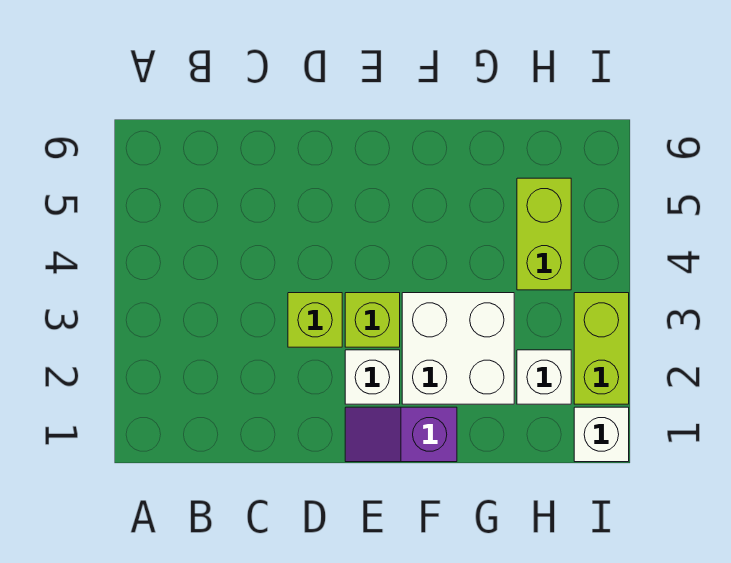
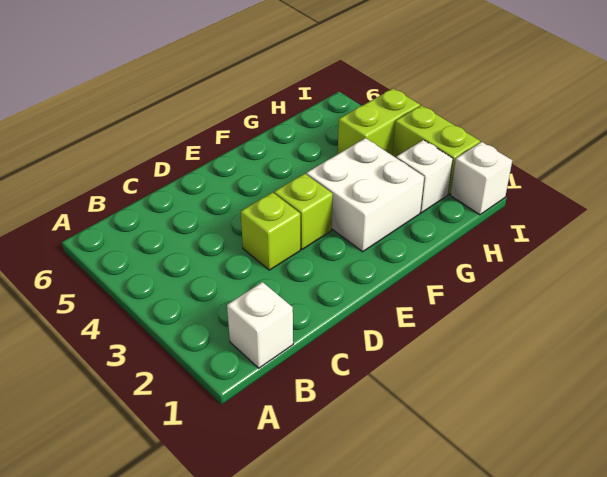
purple 1x2 slope [345,407,457,462] -> none
white 1x1 brick [345,350,400,404] -> white 1x1 brick moved to [227,282,293,368]
lime 1x2 brick [517,178,571,290] -> lime 1x2 brick turned to [338,88,420,156]

